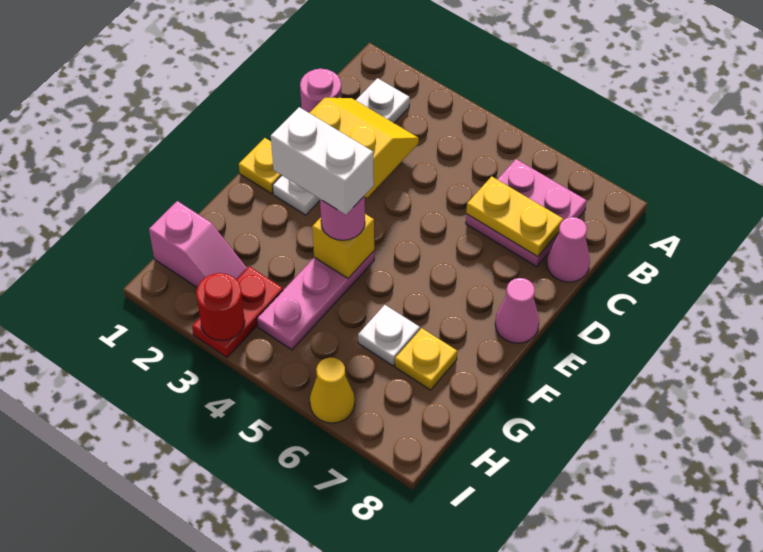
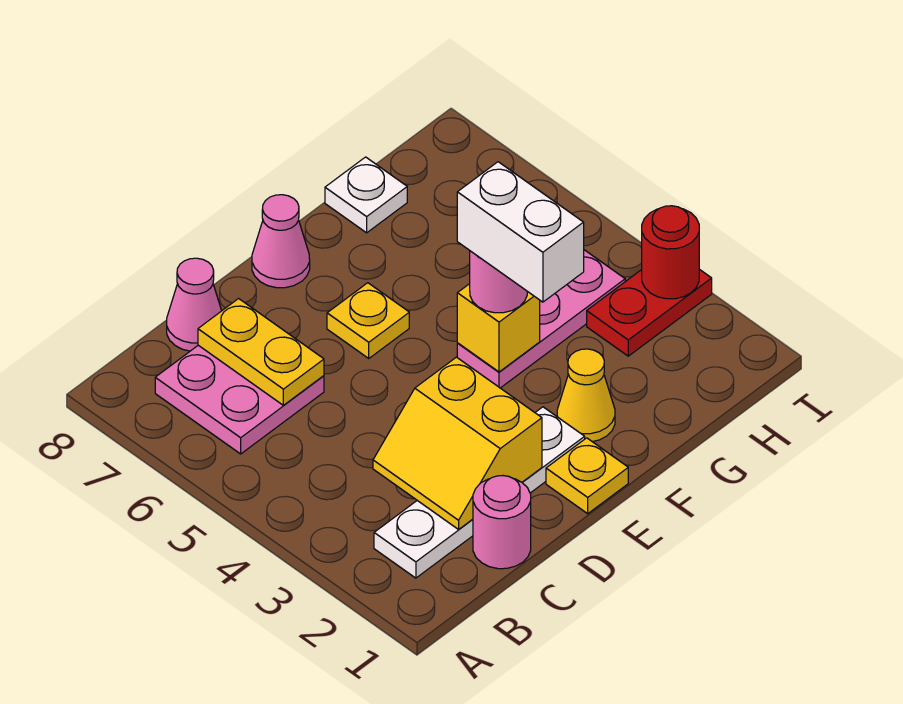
white 1x1 plate [358,305,420,366] -> white 1x1 plate moved to [325,157,407,233]
yellow 1x1 plate [395,328,457,390] -> yellow 1x1 plate moved to [327,283,409,358]
pink 1x2 slope [149,201,247,287] -> none
yellow 1x1 cone [310,357,355,423] -> yellow 1x1 cone moved to [557,349,615,442]

